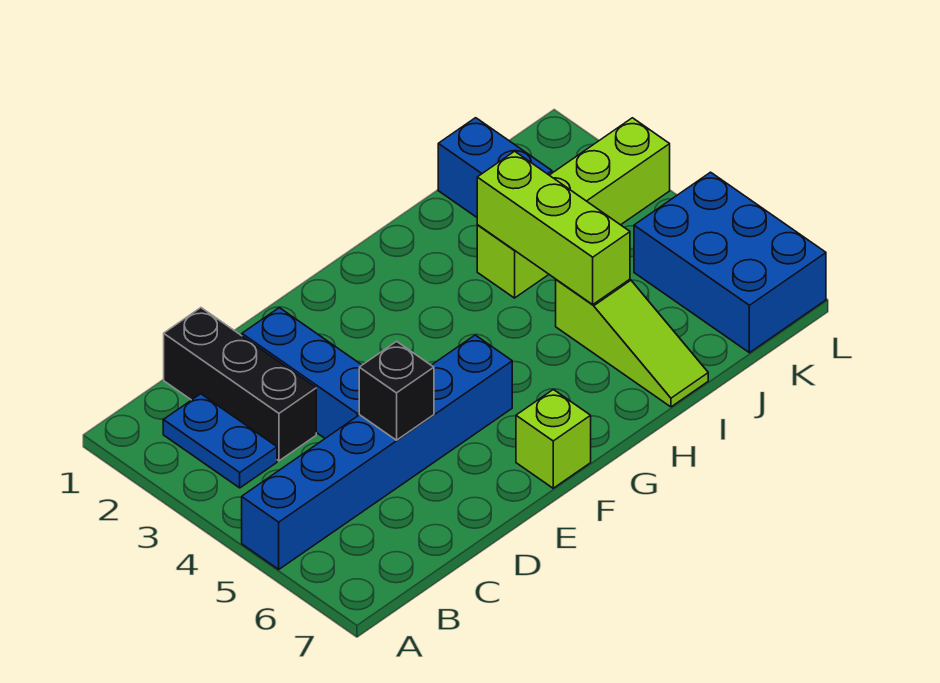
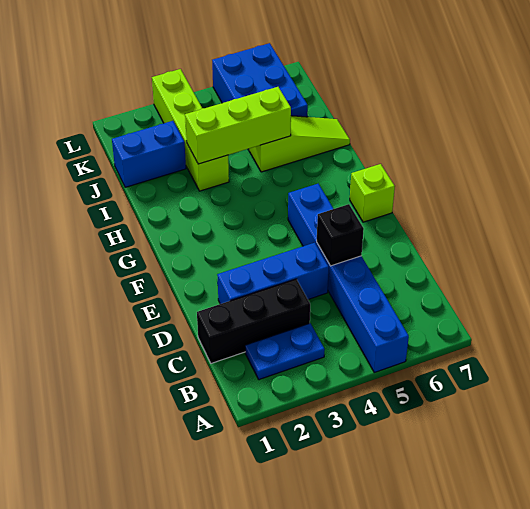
blue 2x3 brick [634,172,826,353] -> blue 2x3 brick turned to [212,43,308,150]

